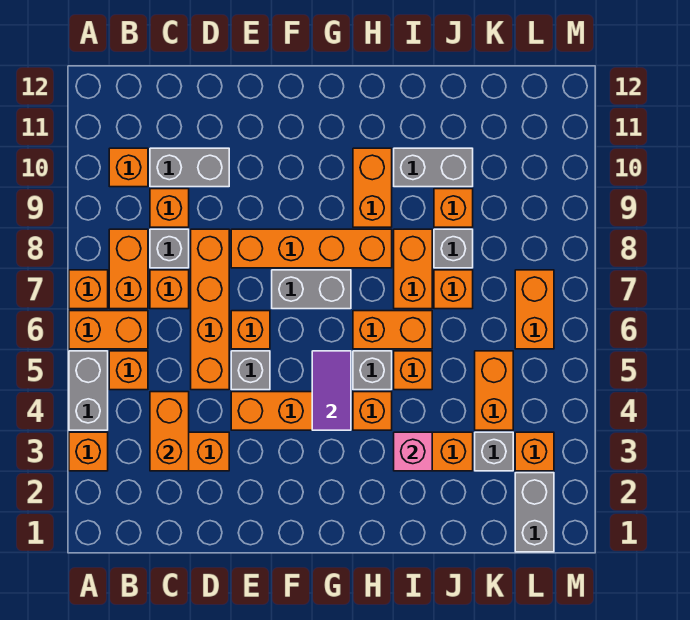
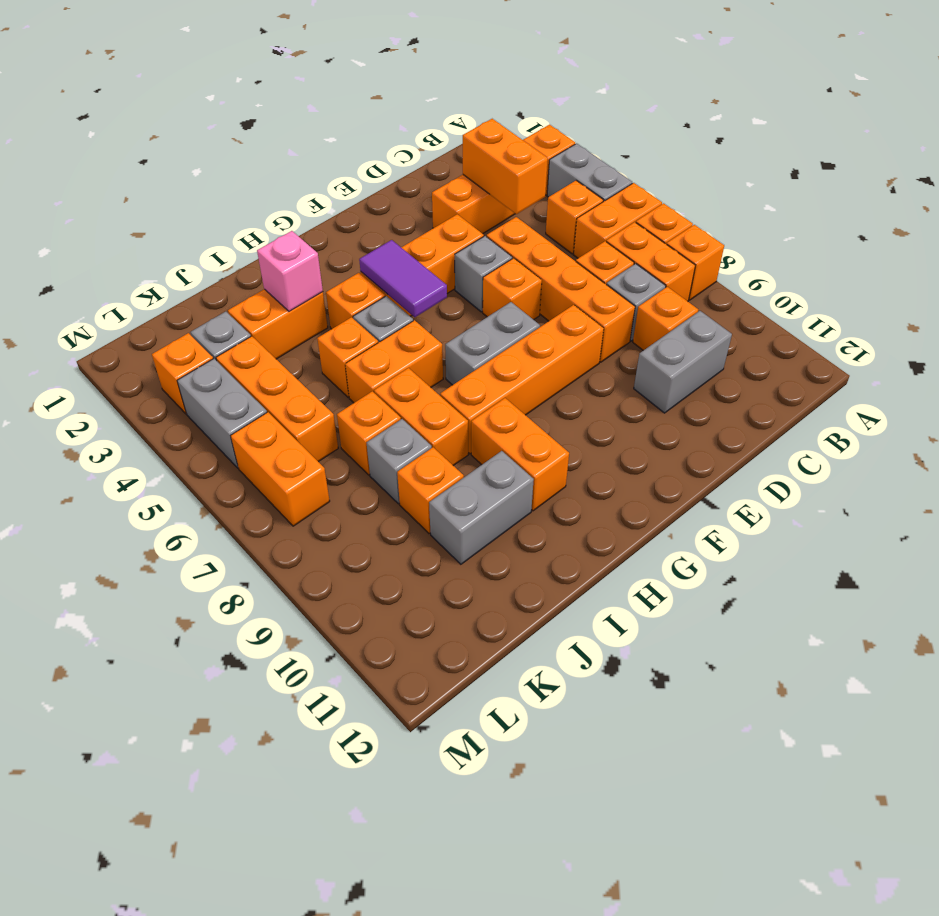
orange 1x1 brick [109,148,148,187] -> orange 1x1 brick moved to [667,225,724,300]
orange 1x2 brick [475,351,513,430] -> orange 1x3 brick [216,336,338,462]
grey 1x2 brick [515,473,554,552] -> grey 1x2 brick moved to [177,359,267,468]

